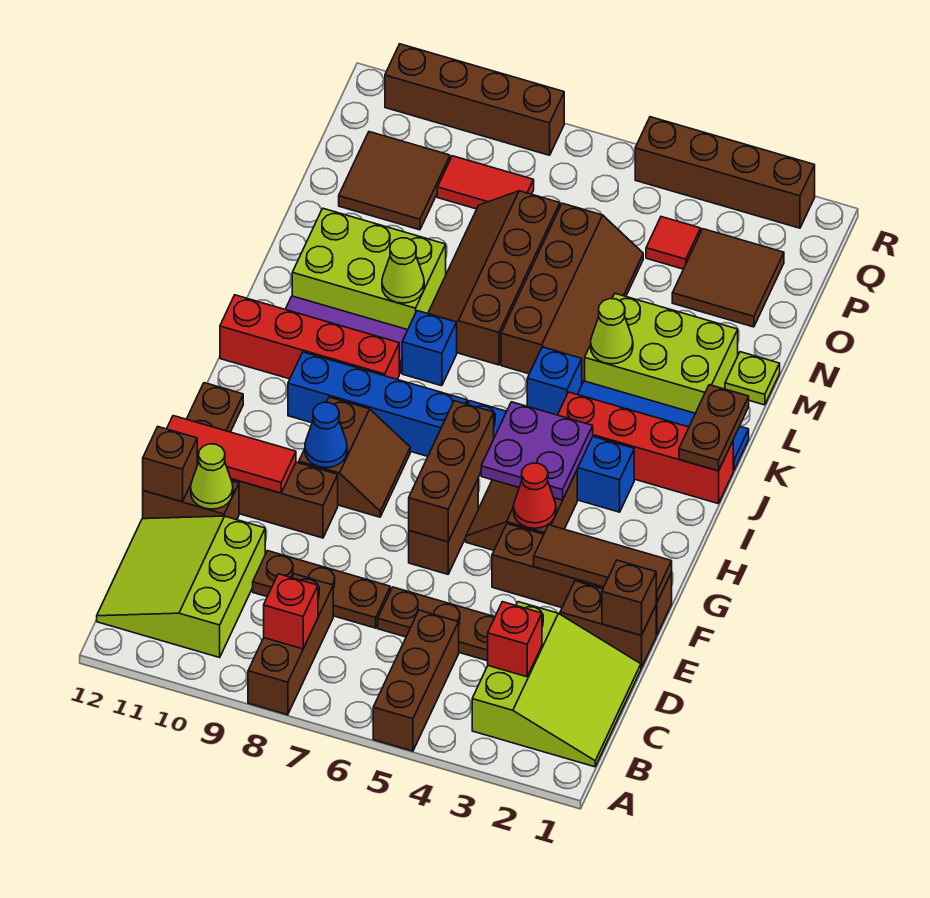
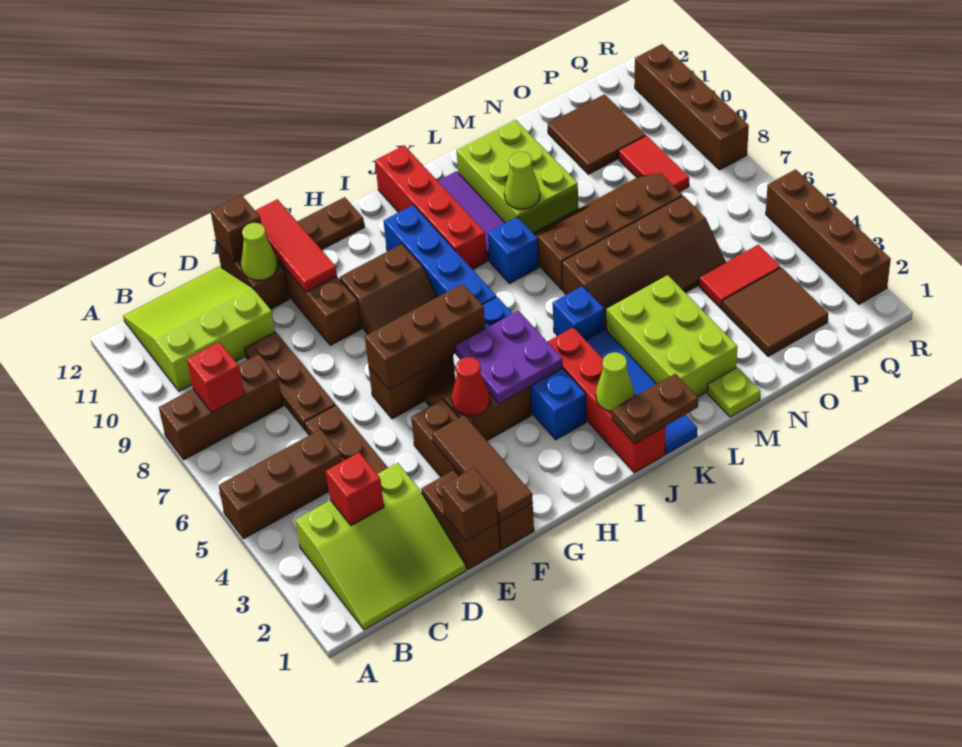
blue 1x1 cone [305,402,347,468] -> none
lime 1x1 cone [591,299,633,364] -> lime 1x1 cone moved to [596,352,634,412]
red 1x1 tile [646,217,701,269] -> red 1x2 tile [699,245,780,309]

